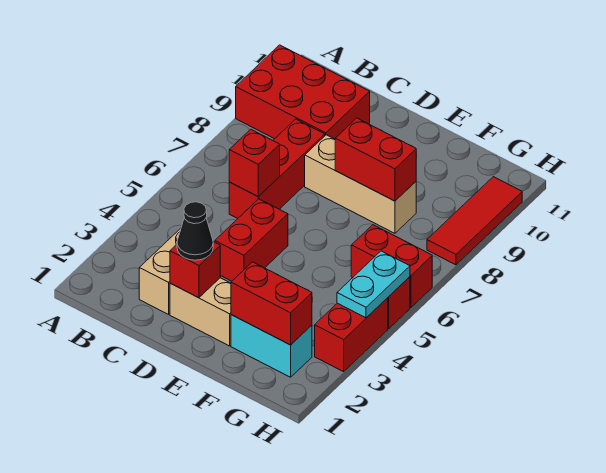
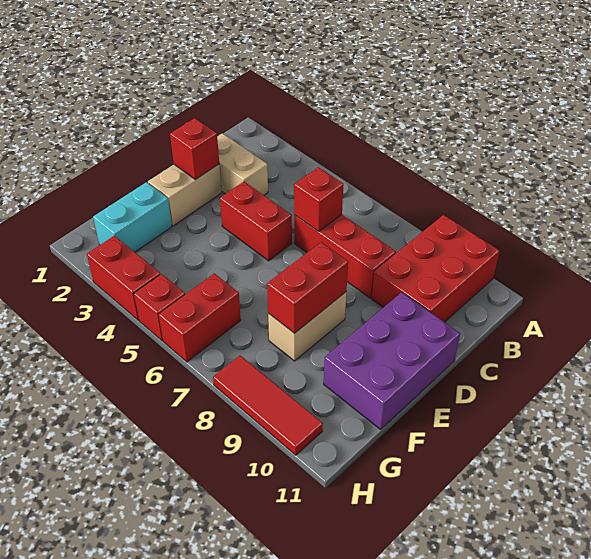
black 1x1 cone [177,202,213,260] -> none
tan 1x3 brick [305,135,416,233] -> tan 1x2 brick [268,292,346,361]
none -> purple 2x3 brick [324,292,460,429]
red 1x2 brick [231,262,312,345] -> none
cyan 1x2 plate [337,251,410,318] -> none

